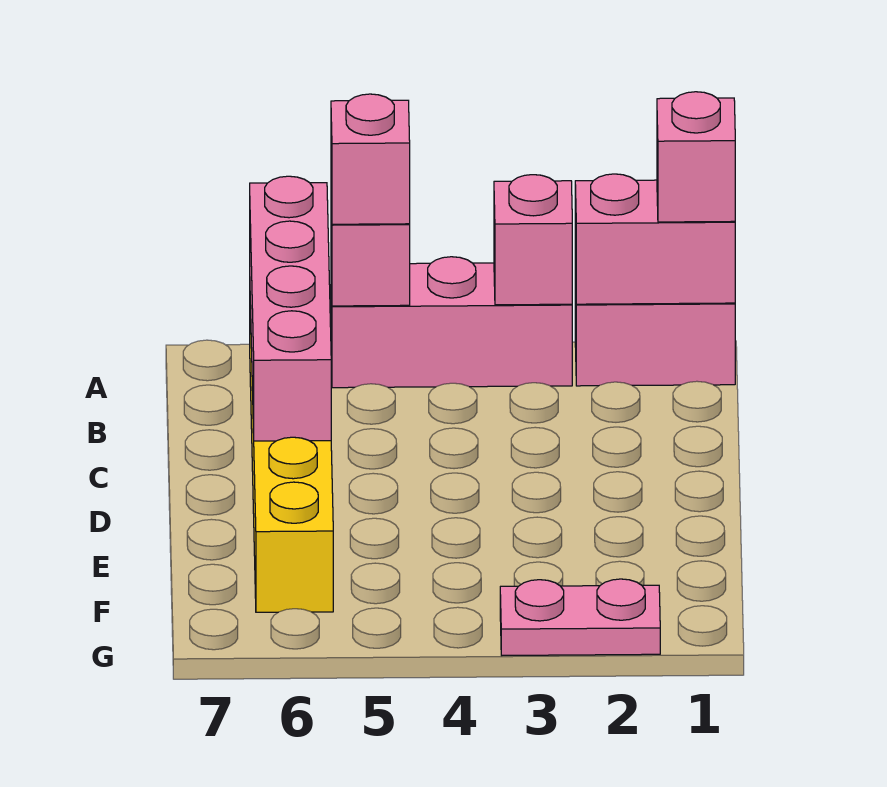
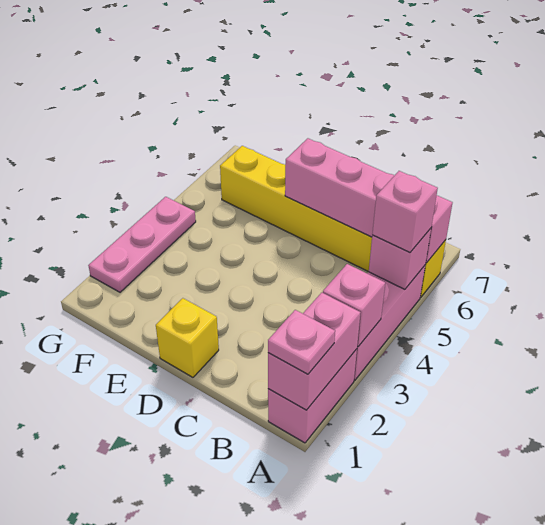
pink 1x1 brick [657,92,735,222] -> pink 1x1 plate [268,310,335,374]
none -> yellow 1x1 brick [156,298,219,377]
pink 1x2 plate [500,579,660,655] -> pink 1x3 plate [88,197,196,292]

